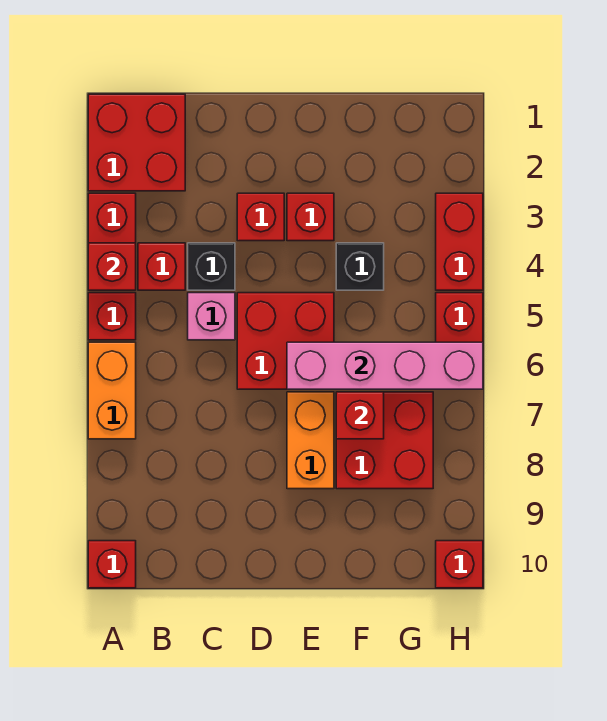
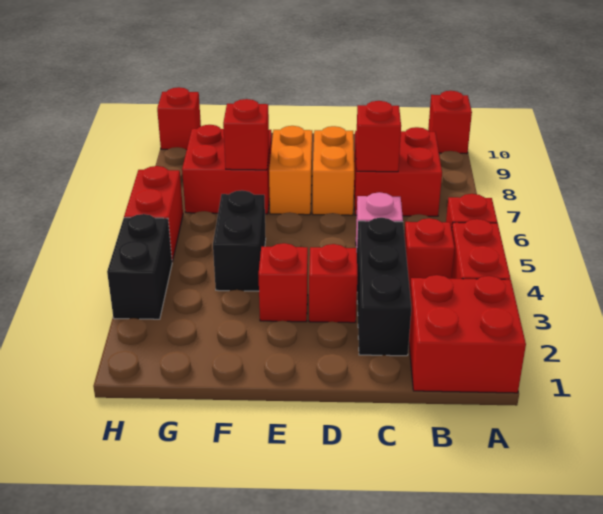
red 1x1 brick [88,243,136,290] -> red 1x1 brick moved to [356,101,401,172]
orange 1x2 brick [88,342,136,439] -> orange 1x2 brick moved to [312,126,354,215]
black 1x1 brick [188,243,235,290] -> black 1x3 brick [357,218,411,356]
red 2x2 brick [237,293,334,389] -> red 2x2 brick moved to [354,127,442,216]
pink 1x4 brick [287,342,483,389] -> none
black 1x1 brick [336,243,384,290] -> black 1x2 brick [213,190,266,291]
red 1x2 brick [436,193,483,290] -> black 1x2 brick [107,214,172,319]

